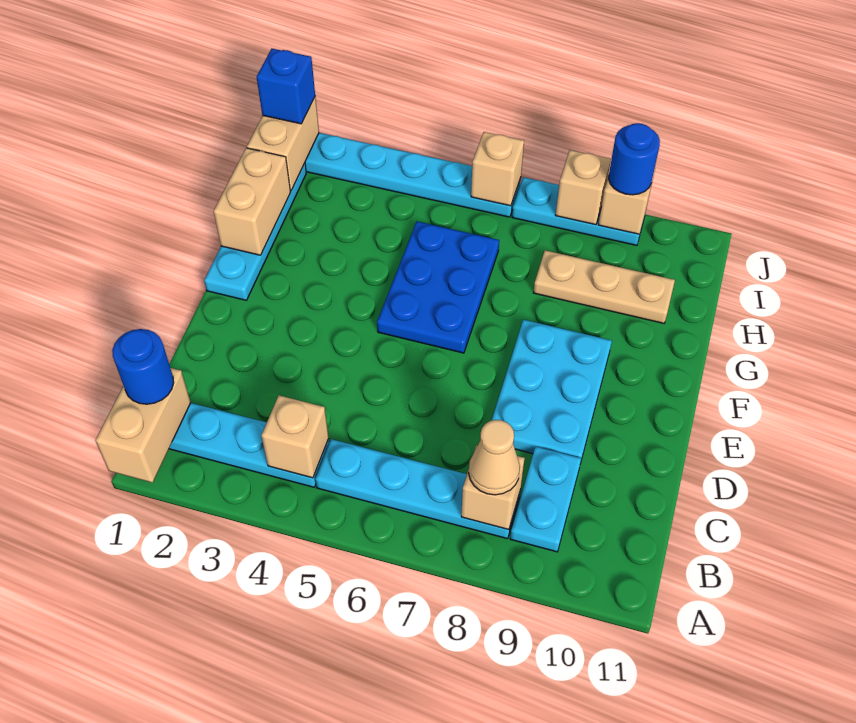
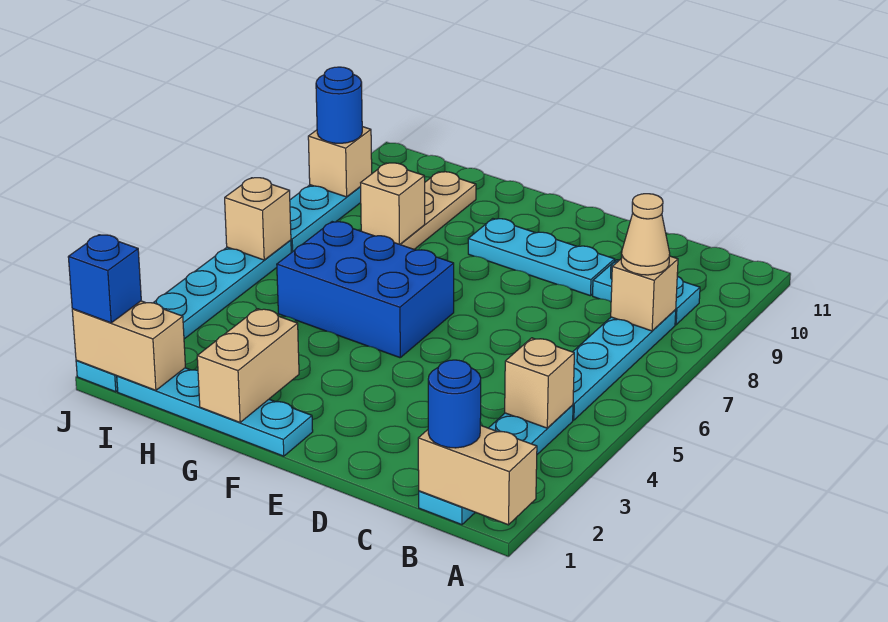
cyan 2x3 plate [491,320,612,460] -> cyan 1x3 plate [468,219,615,296]
blue 2x3 plate [377,221,499,353] -> blue 2x3 brick [277,222,454,358]
tan 1x2 brick [213,148,291,255] -> tan 1x2 brick turned to [197,309,299,422]
tan 1x1 brick [556,150,611,225] -> tan 1x1 brick moved to [361,163,425,244]

